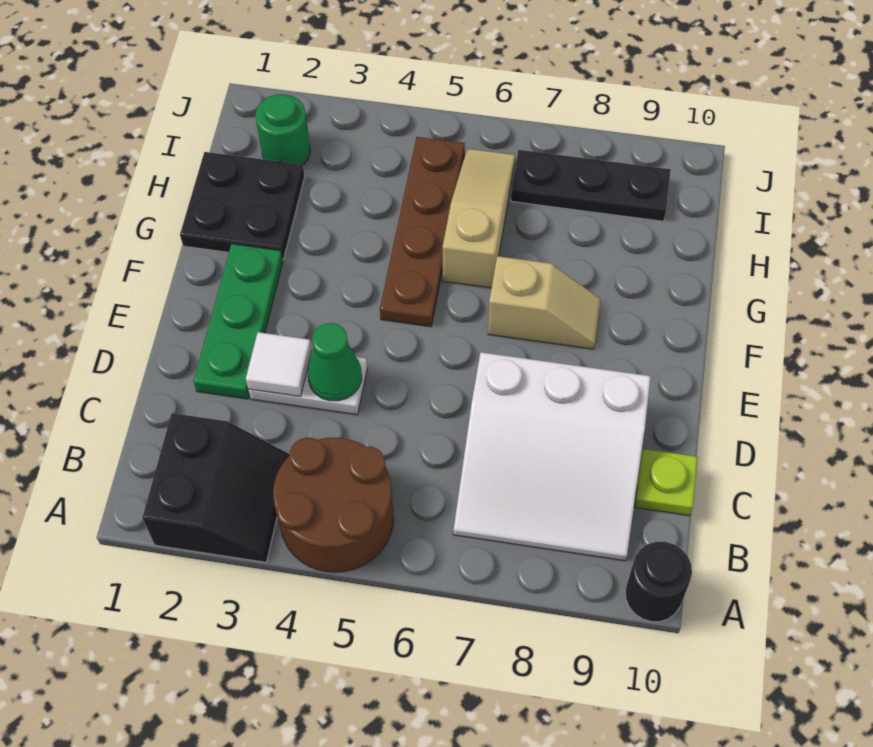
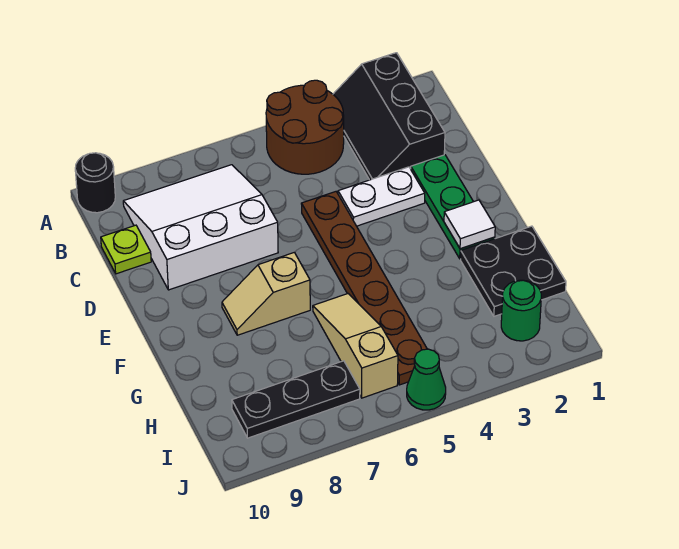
black 2x2 slope [142,413,290,562] -> black 2x3 slope [333,53,445,180]
white 1x1 tile [246,332,312,397] -> white 1x1 tile moved to [444,200,495,249]
green 1x1 cone [308,323,362,401] -> green 1x1 cone moved to [407,349,446,410]
brown 1x4 plate [380,137,465,327] -> brown 1x6 plate [301,192,427,385]
tan 1x3 slope [443,149,515,288] -> tan 1x3 slope turned to [313,294,398,398]

